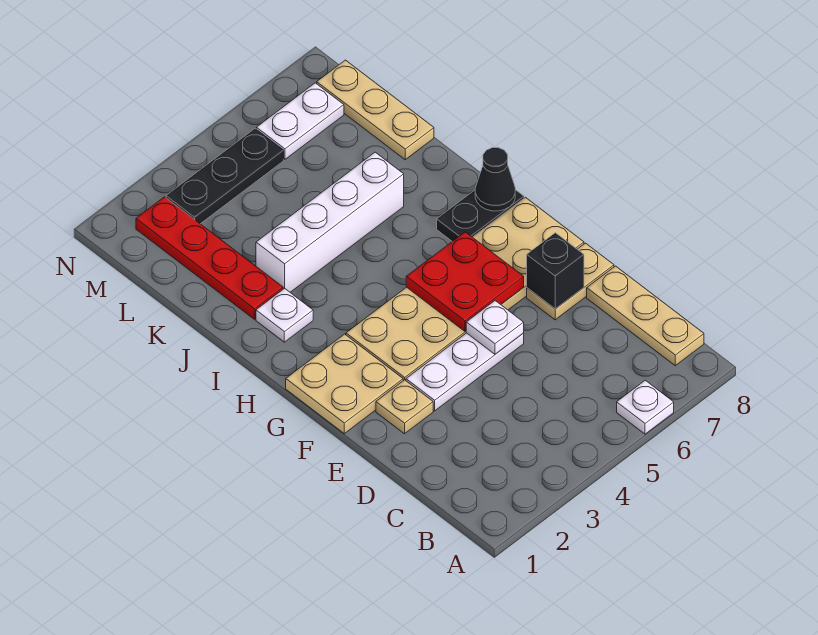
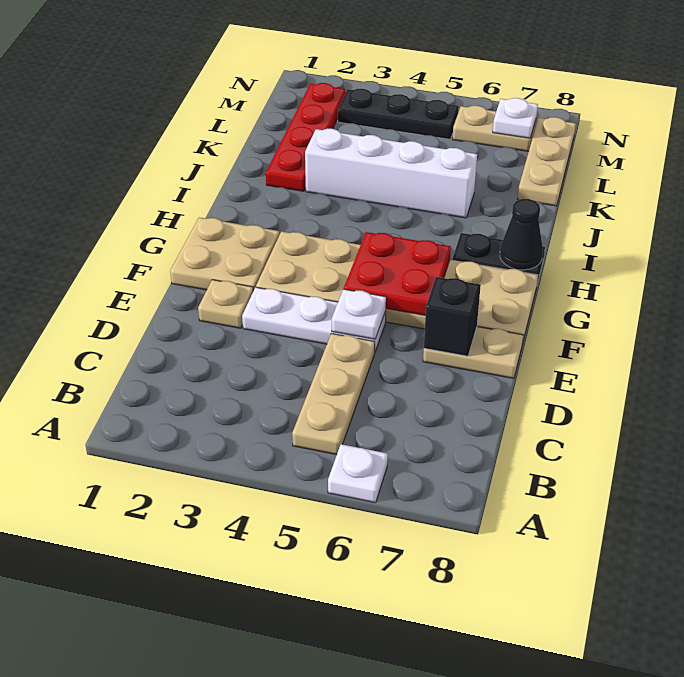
tan 1x3 plate [587,266,704,366] -> tan 1x3 plate moved to [292,334,375,455]
white 1x1 plate [256,288,313,342] -> white 1x1 plate moved to [493,98,538,138]
white 1x2 plate [256,83,344,159] -> tan 1x2 plate [452,106,536,151]

